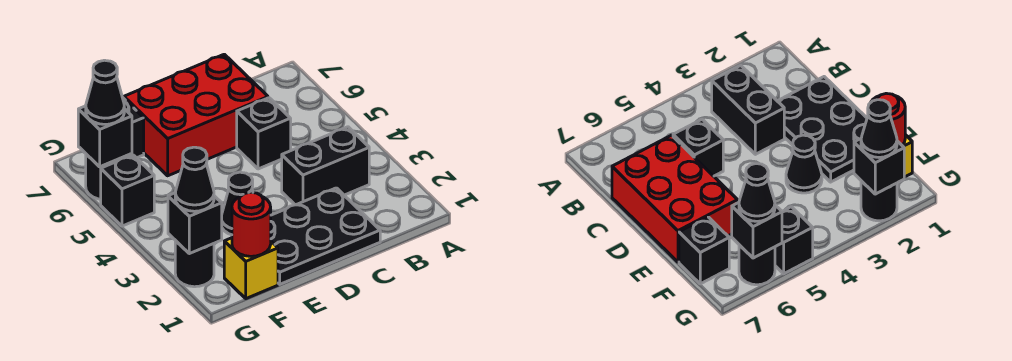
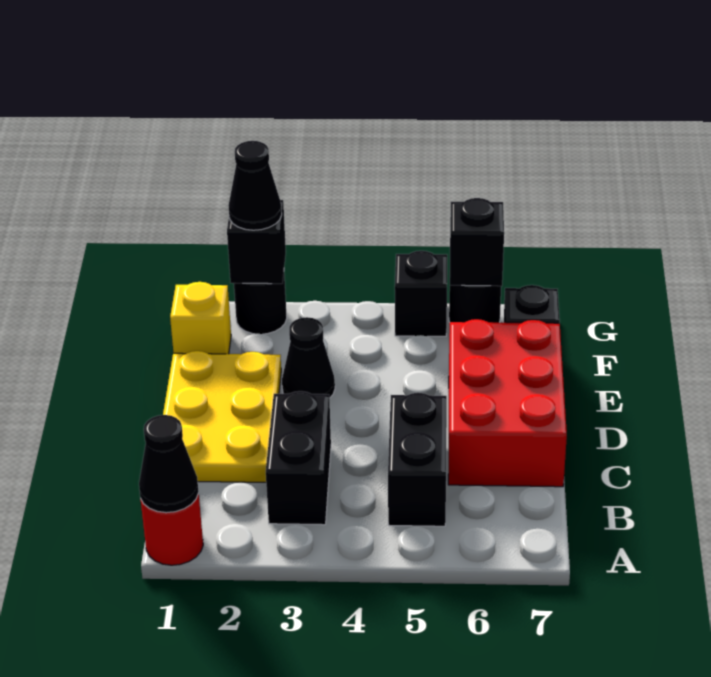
black 2x3 plate [271,188,380,284] -> yellow 2x3 plate [163,351,281,482]
black 1x1 brick [237,98,291,169] -> black 1x2 brick [388,393,447,526]
red 1x1 round brick [232,192,271,256] -> red 1x1 round brick moved to [140,494,203,565]
black 1x1 cone [86,60,124,124] -> black 1x1 cone moved to [139,415,199,513]

